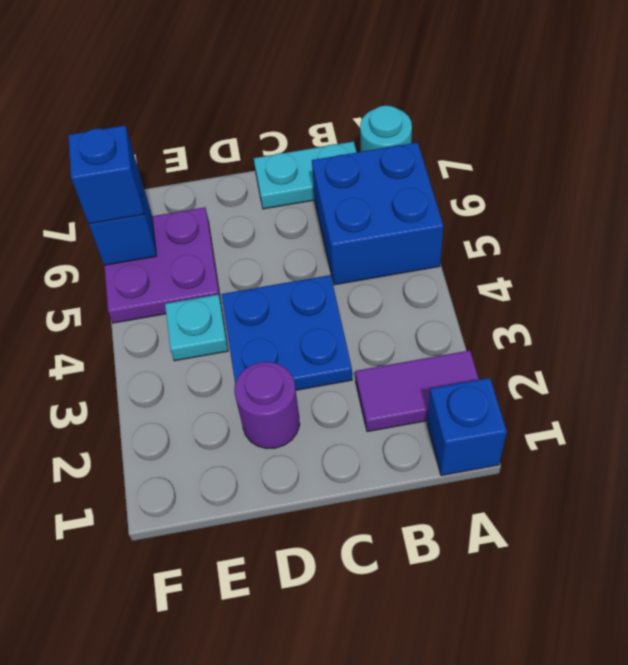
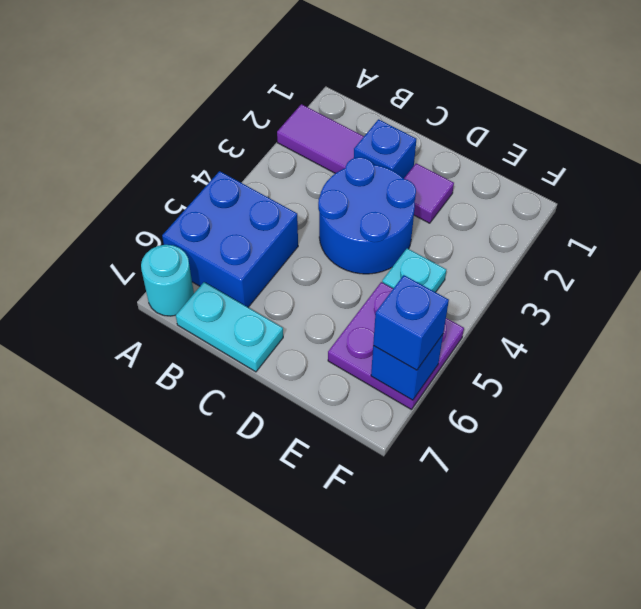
blue 1x1 brick [427,378,507,476] -> blue 1x1 brick moved to [354,119,416,178]
blue 2x2 plate [222,275,352,390] -> blue 2x2 round brick [318,157,416,274]
purple 1x1 round brick [235,362,300,449] -> purple 1x1 tile [404,163,454,223]

